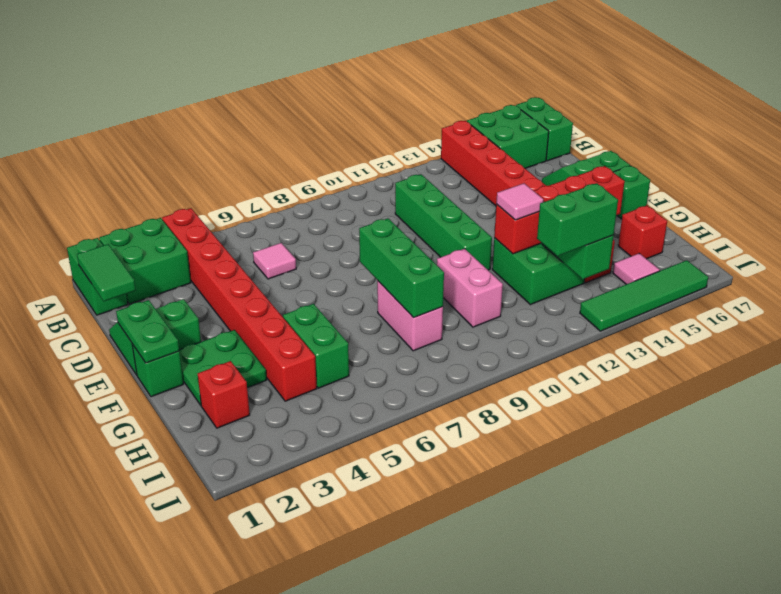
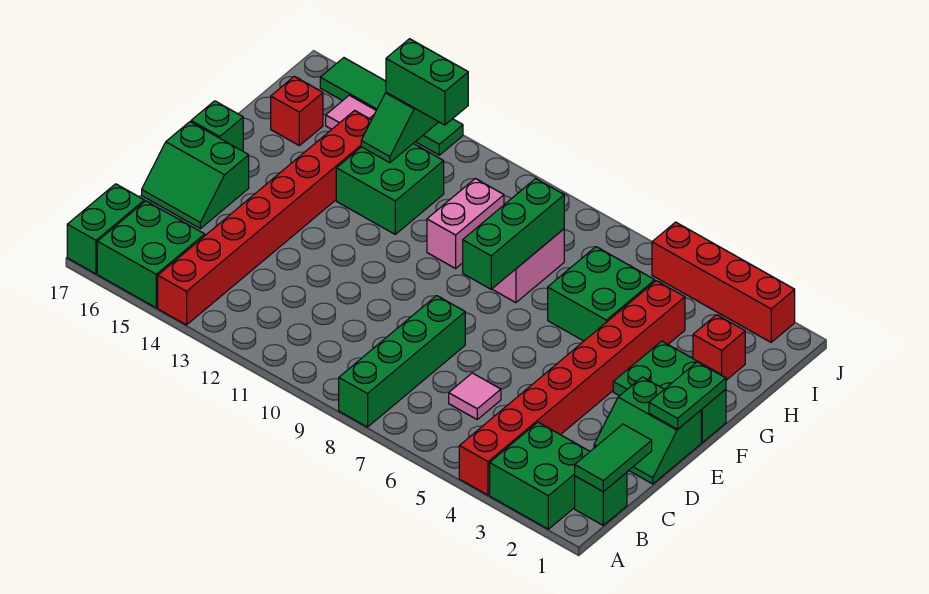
green 1x2 brick [67,238,128,315] -> green 1x1 brick [575,472,627,525]
green 1x4 brick [395,174,492,270] -> green 1x4 brick moved to [339,296,465,427]
green 1x2 brick [283,304,349,388] -> green 2x2 brick [548,247,655,341]
red 1x4 brick [494,166,625,254] -> red 1x4 brick moved to [652,222,795,342]
pink 1x1 tile [496,183,543,220] -> none

